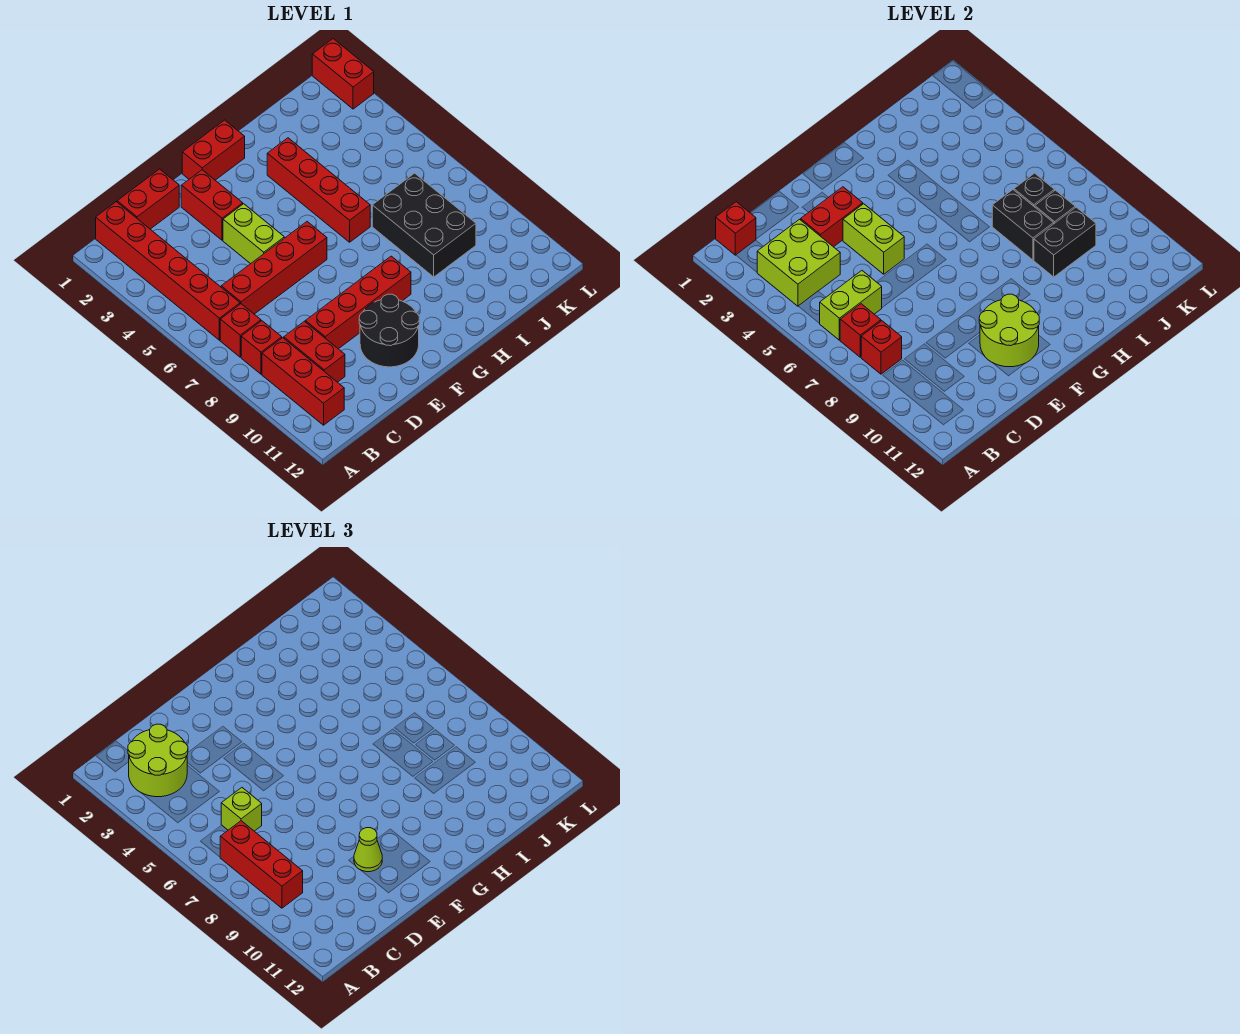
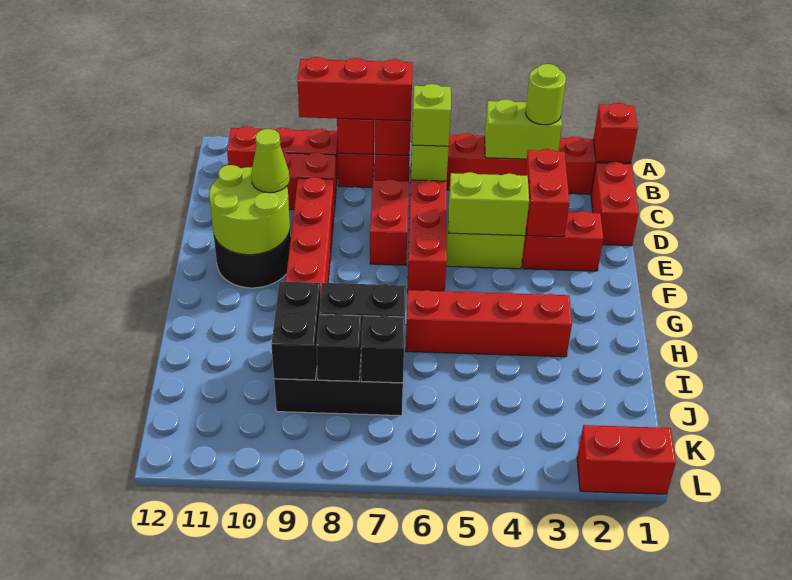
lime 2x2 round brick [128,724,188,797] -> lime 1x1 round brick [525,64,566,125]
lime 2x2 brick [757,219,840,306] -> lime 1x2 brick [485,99,562,159]
red 1x2 brick [182,120,245,180] -> red 1x2 brick moved to [370,179,409,265]

